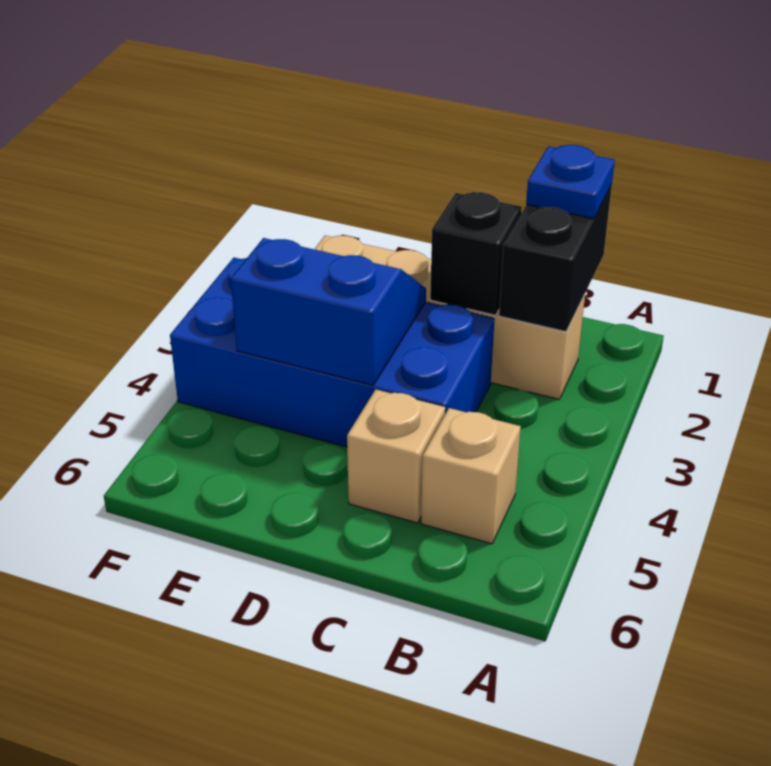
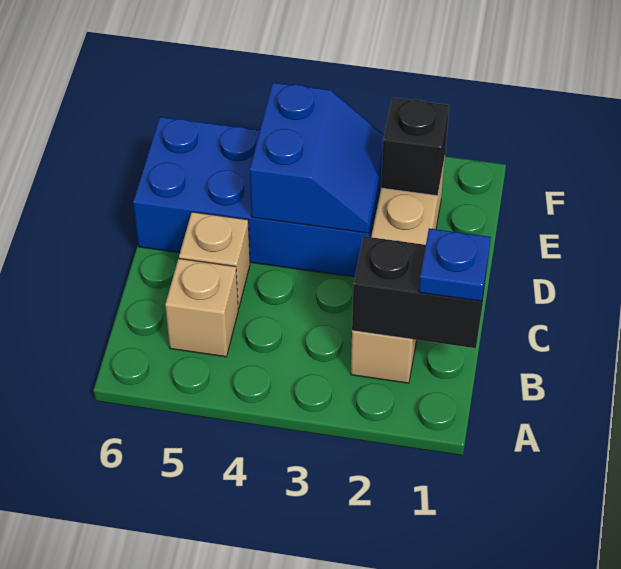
black 1x1 brick [430,192,522,315] -> black 1x1 brick moved to [381,98,449,196]
blue 2x4 brick [170,258,495,447] -> blue 2x4 brick turned to [133,117,382,277]

